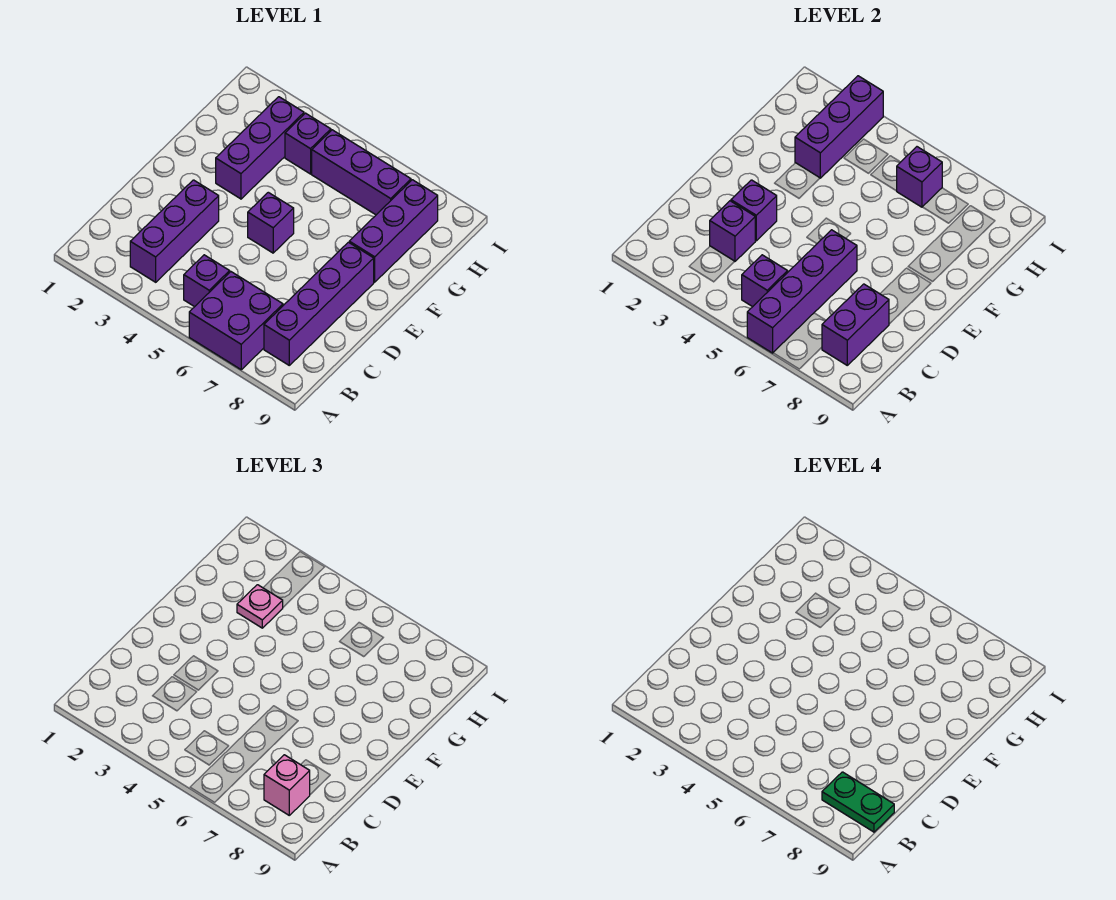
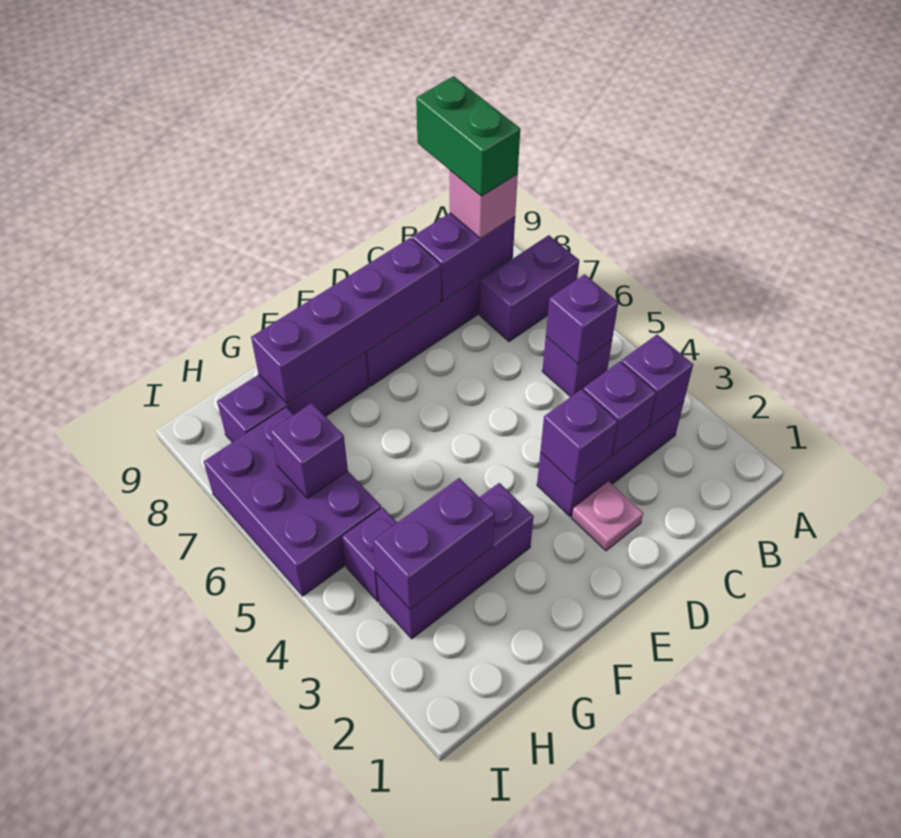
purple 2x2 brick [189,272,283,370] -> purple 1x2 brick [480,235,579,342]
purple 1x4 brick [747,230,857,353] -> purple 1x4 brick moved to [251,238,441,403]
green 1x2 plate [822,772,894,832] -> green 1x2 brick [416,76,520,196]
purple 1x1 brick [248,192,294,253] -> purple 1x1 brick moved to [621,335,693,427]
purple 1x3 brick [795,76,883,178] -> purple 1x2 brick [373,478,495,609]
pink 1x1 plate [237,585,283,628] -> pink 1x1 plate moved to [572,481,643,551]
purple 1x3 brick [312,130,411,215] -> purple 2x3 brick [204,407,381,596]

